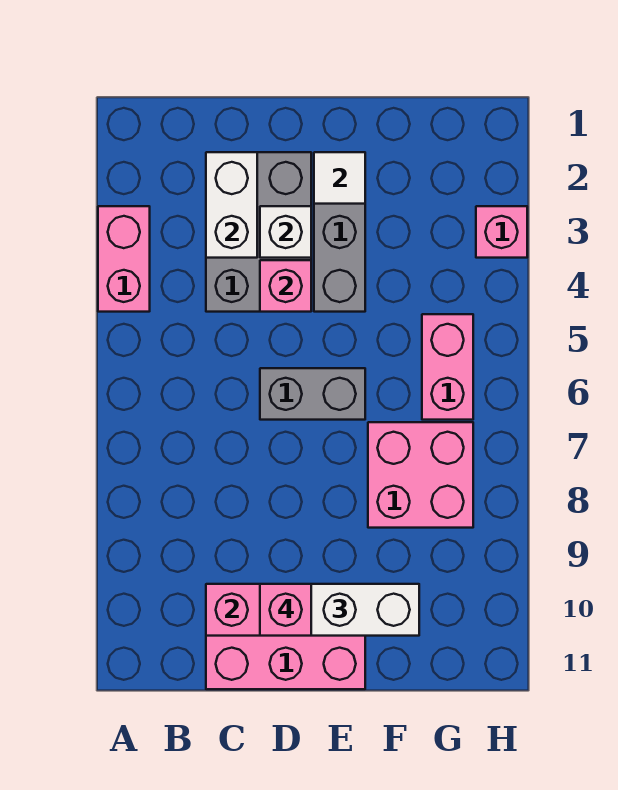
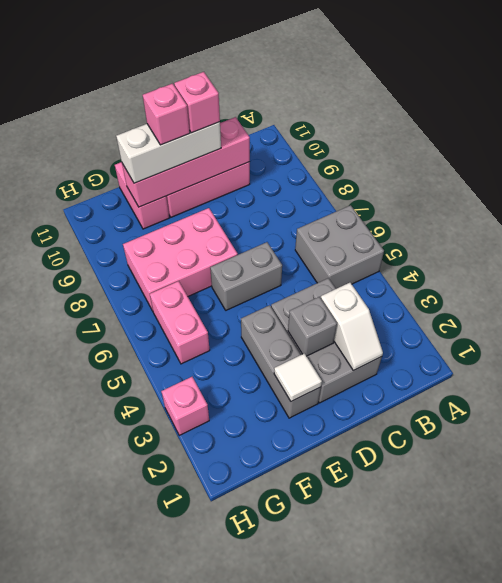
pink 1x2 brick [98,206,150,312] -> pink 1x2 brick moved to [115,162,169,229]
none -> grey 2x2 brick [295,205,384,289]
white 1x2 brick [206,152,257,258] -> white 1x2 slope [321,283,383,371]
white 1x1 brick [260,206,311,258] -> grey 1x1 brick [288,297,337,356]
pink 1x1 brick [260,260,311,312] -> pink 1x1 brick moved to [143,84,190,145]
pink 2x2 brick [368,422,473,528] -> pink 2x3 brick [123,208,238,311]

